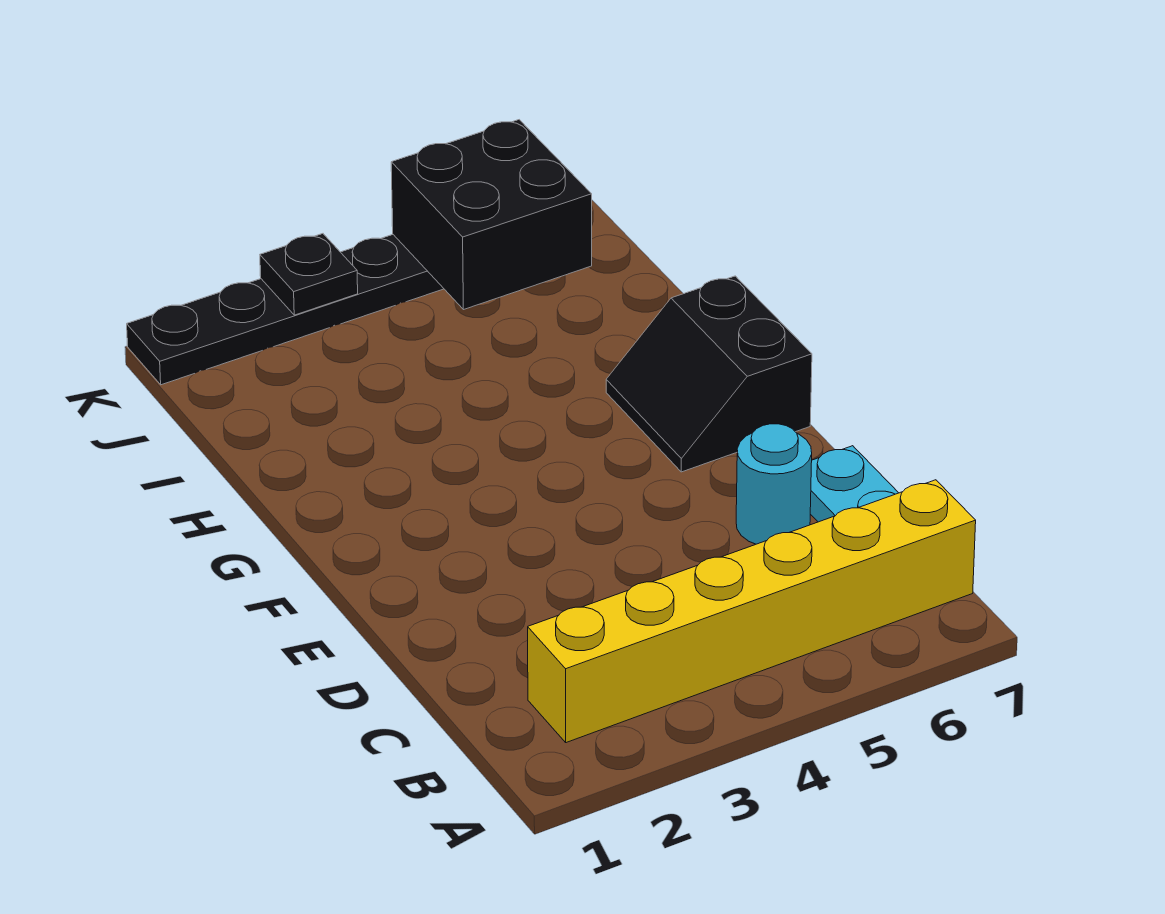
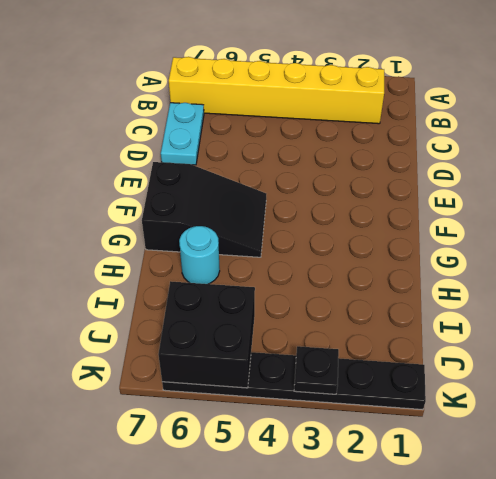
cyan 1x1 round brick [736,424,812,544] -> cyan 1x1 round brick moved to [179,226,220,284]
black 2x2 slope [606,276,812,472] -> black 2x3 slope [142,162,266,257]

